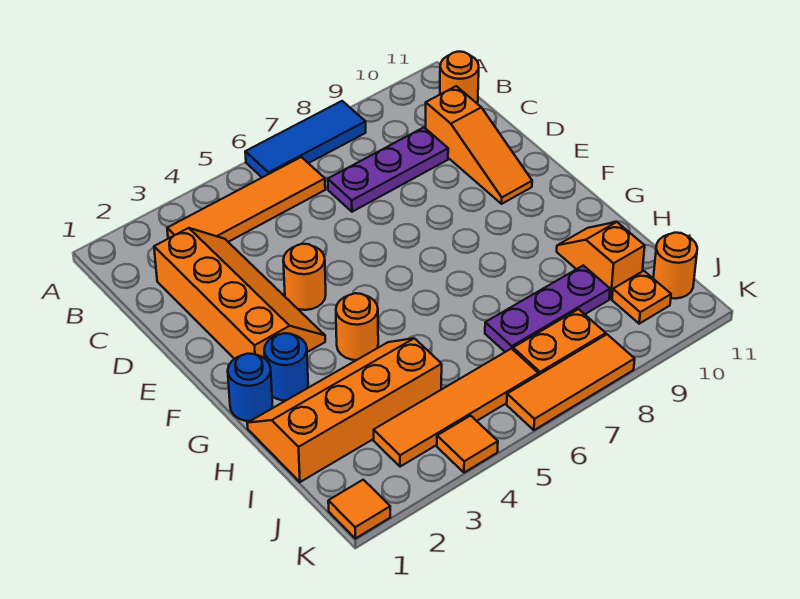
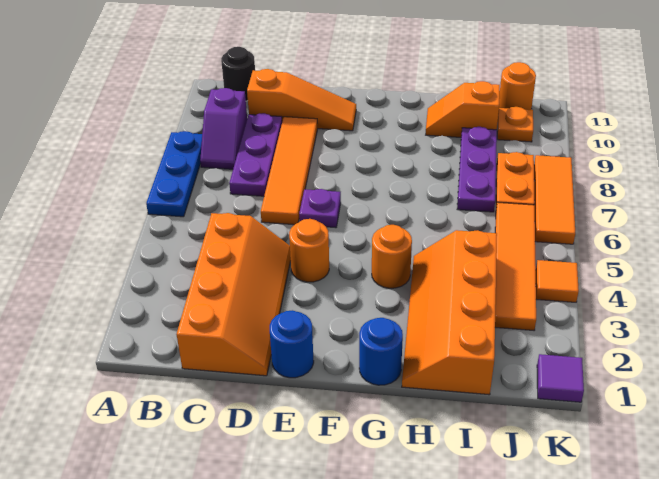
blue 1x3 tile [245,101,366,177] -> blue 1x3 plate [146,131,202,217]
orange 1x4 tile [167,157,325,242] -> orange 1x4 tile moved to [261,117,317,225]
none -> purple 1x2 slope [200,88,247,169]
orange 1x1 round brick [440,52,479,103] -> black 1x1 round brick [221,47,255,101]
orange 2x4 slope [154,228,325,359] -> orange 2x4 slope turned to [176,213,291,376]
none -> purple 1x1 plate [299,189,341,228]
blue 1x1 round brick [264,333,308,401] -> blue 1x1 round brick moved to [270,310,314,378]
orange 1x1 tile [328,480,390,539] -> purple 1x1 tile [537,354,584,402]

